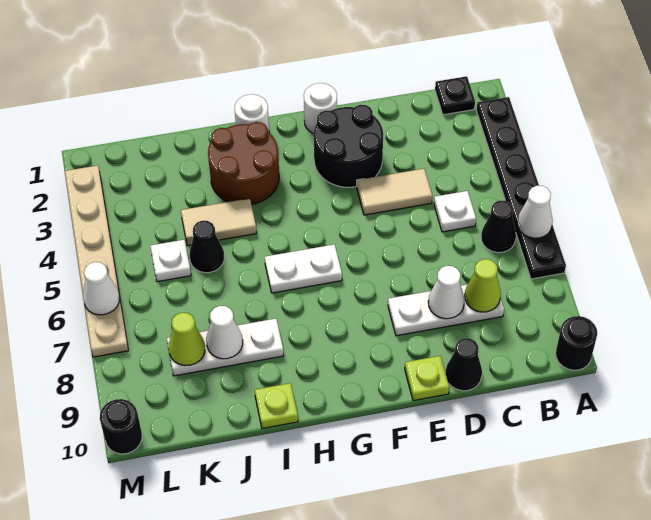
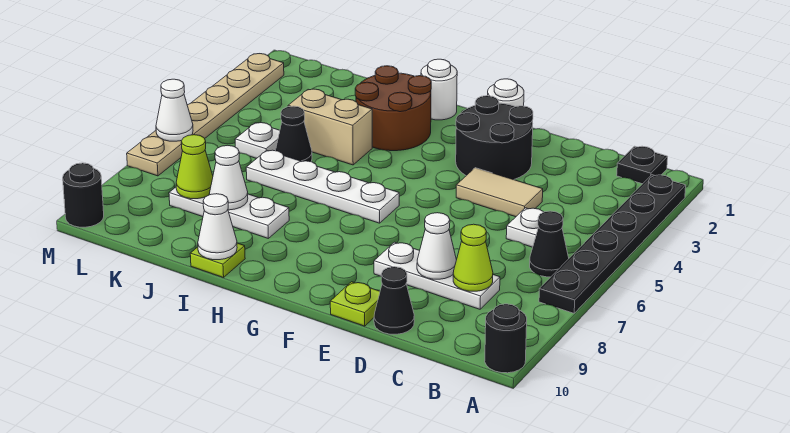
white 1x1 cone [517,186,553,238] -> white 1x1 cone moved to [198,194,237,260]
white 1x2 plate [265,244,342,293] -> white 1x4 plate [246,150,399,223]
tan 1x2 tile [181,198,257,246] -> tan 1x2 brick [288,89,372,165]

